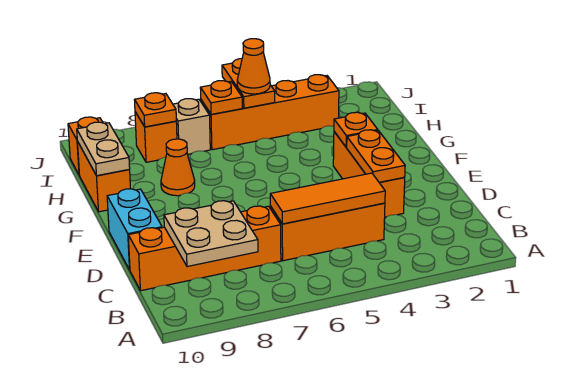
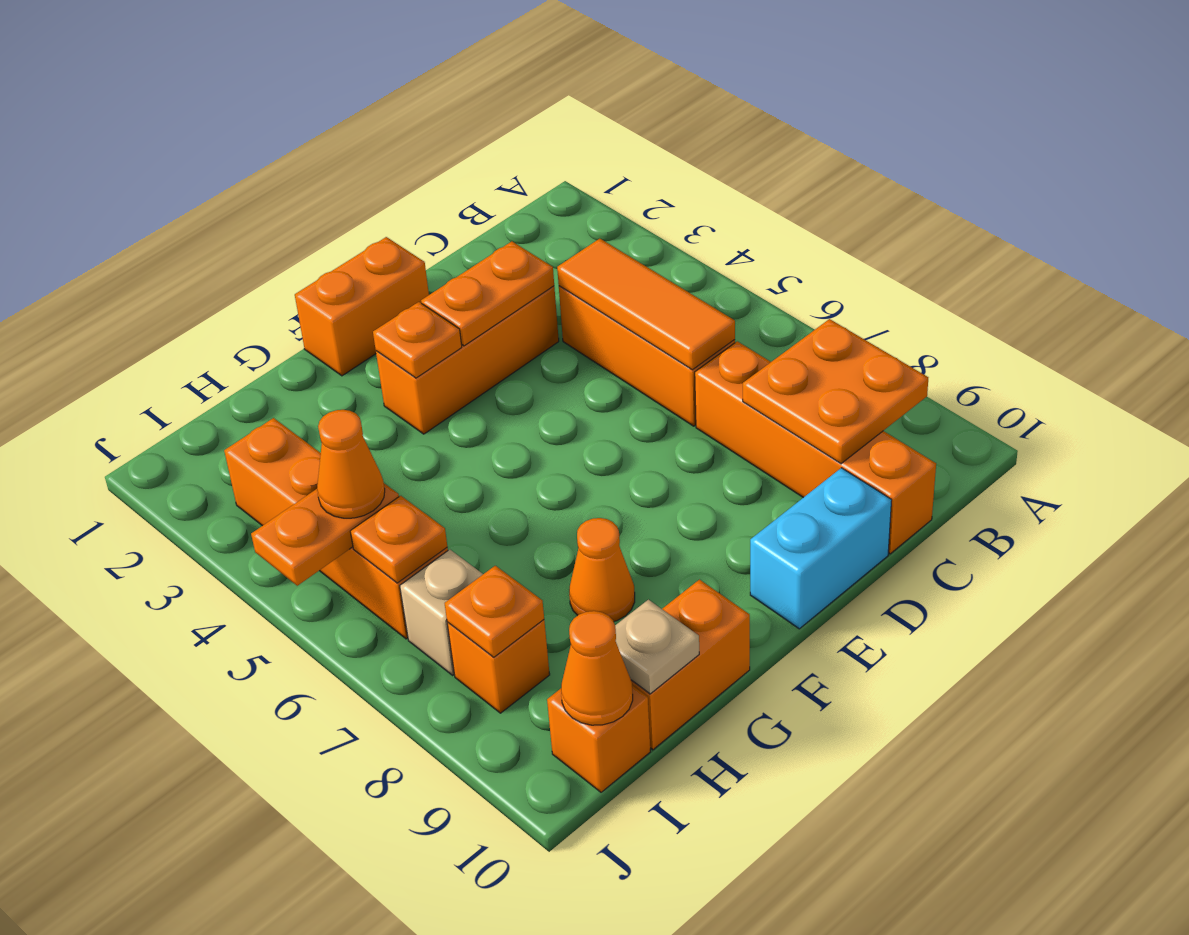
tan 2x2 plate [164,201,258,267] -> orange 2x2 plate [743,319,928,464]
none -> orange 1x2 brick [295,237,429,376]
tan 1x2 plate [77,122,130,176] -> tan 1x1 plate [615,600,699,694]
none -> orange 1x1 cone [561,611,633,725]

